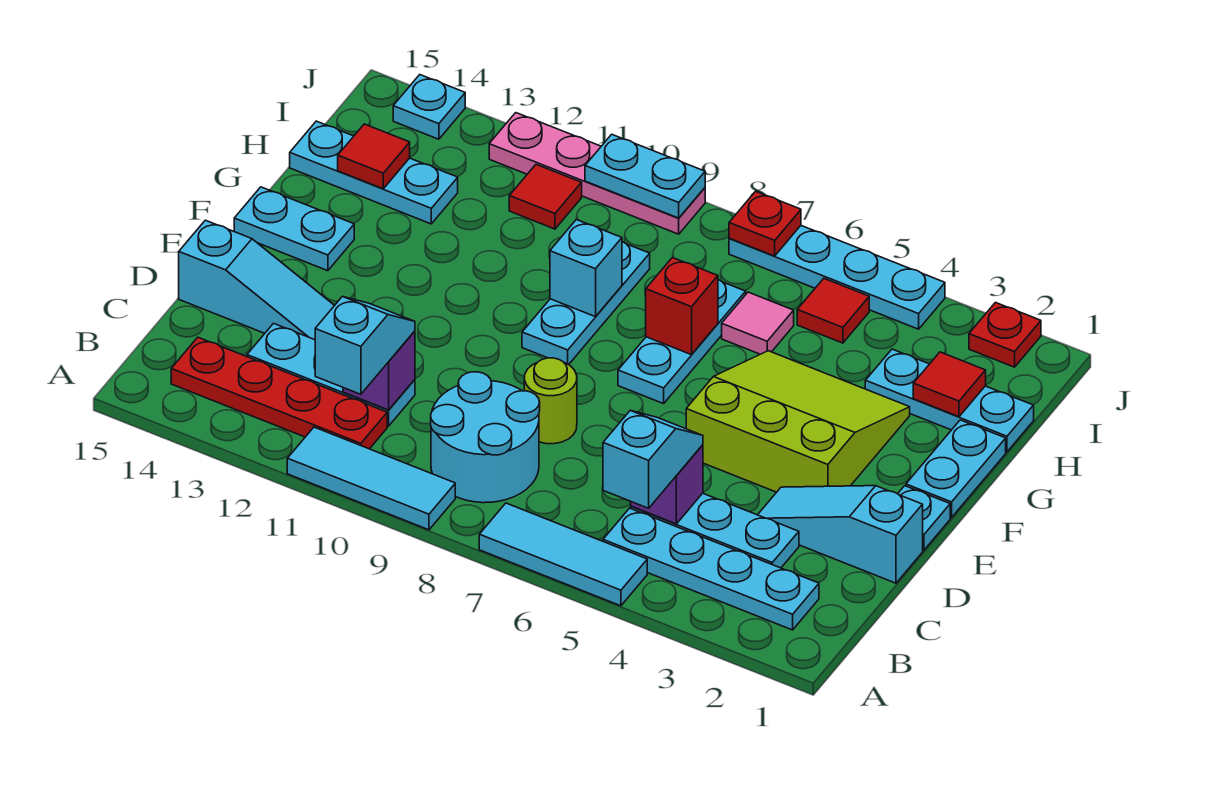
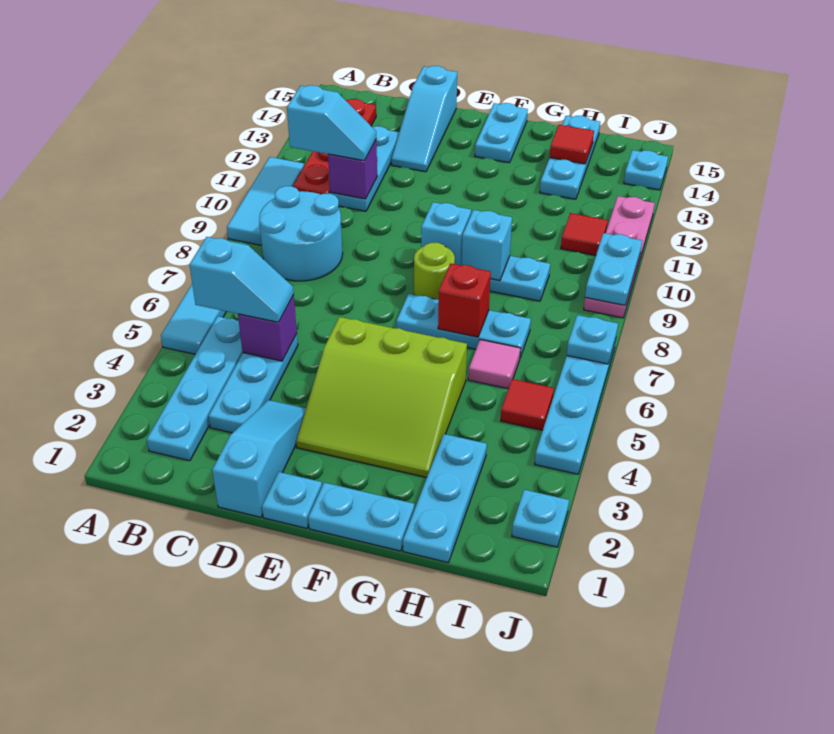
lime 1x1 round brick [524,358,577,444] -> lime 1x1 round brick moved to [414,243,455,300]
lime 3x3 slope [686,351,910,492] -> lime 3x3 slope turned to [296,317,467,477]
none -> cyan 1x1 brick [421,202,471,265]
red 1x1 tile [913,352,986,417] -> none
red 1x1 plate [969,303,1041,367] -> cyan 1x1 plate [512,490,569,547]
red 1x1 plate [729,191,801,256] -> cyan 1x1 plate [567,315,618,364]

